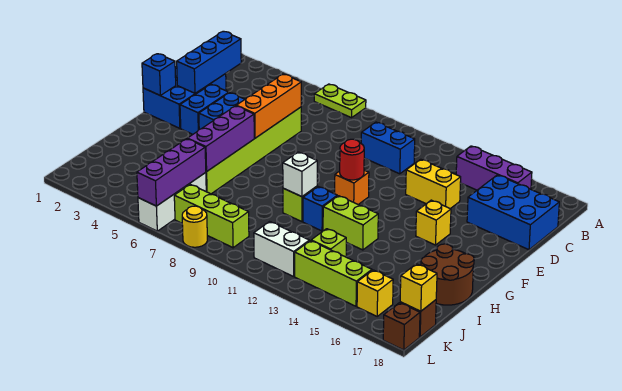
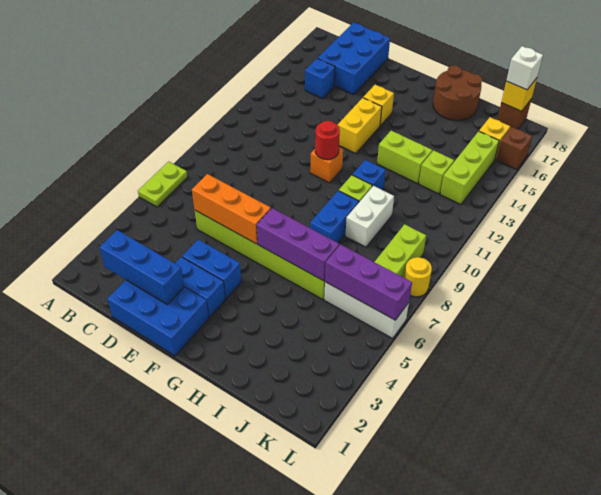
purple 1x3 brick [456,146,532,190] -> none
blue 1x2 brick [361,122,415,174] -> blue 1x2 brick moved to [310,191,359,243]
yellow 1x2 brick [406,159,461,209] -> yellow 1x2 brick moved to [338,98,382,153]
blue 1x1 brick [142,54,176,95] -> blue 1x1 brick moved to [305,58,335,99]
white 1x1 brick [283,152,317,197] -> white 1x1 brick moved to [506,46,543,90]
lime 1x2 brick [323,196,378,250] -> lime 1x2 brick turned to [377,131,432,184]
white 1x2 brick [254,222,309,277] -> white 1x2 brick moved to [345,186,394,247]
brown 1x1 brick [383,303,420,350] -> brown 1x1 brick moved to [496,127,532,170]

